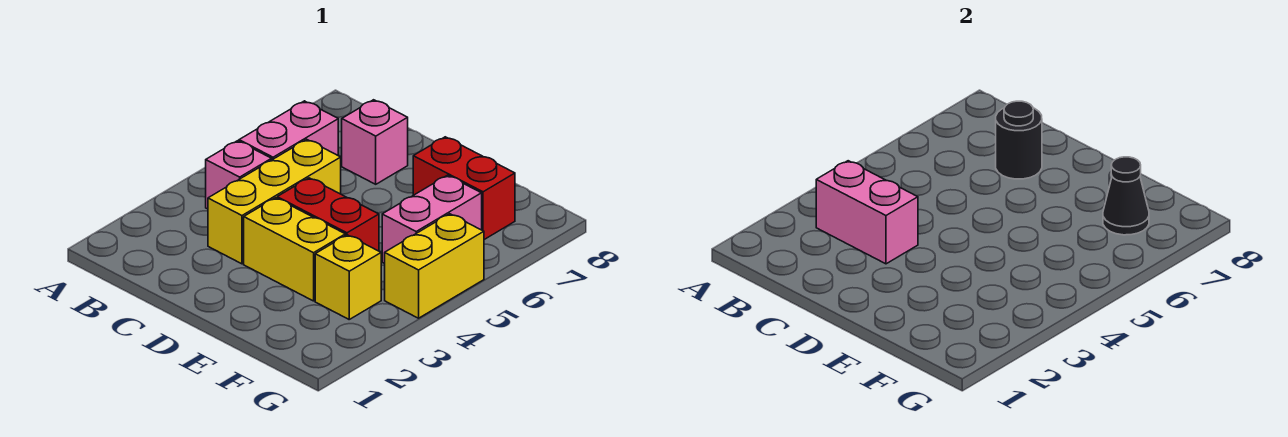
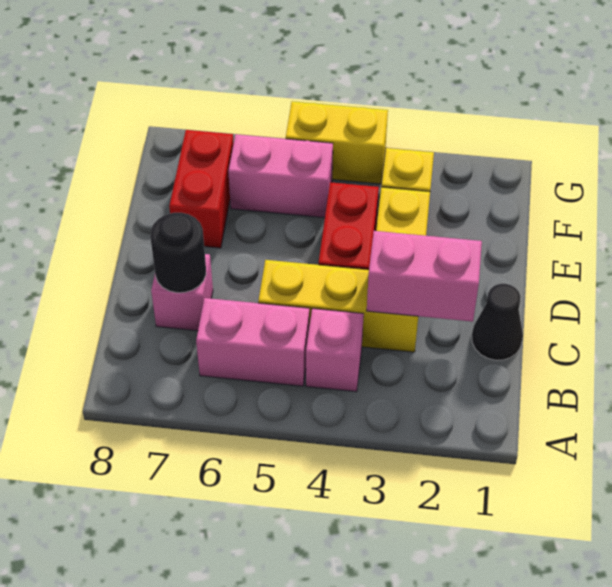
pink 1x2 brick [816,161,918,264] -> pink 1x2 brick turned to [367,231,482,322]
black 1x1 cone [1103,157,1149,235] -> black 1x1 cone moved to [472,284,523,360]

